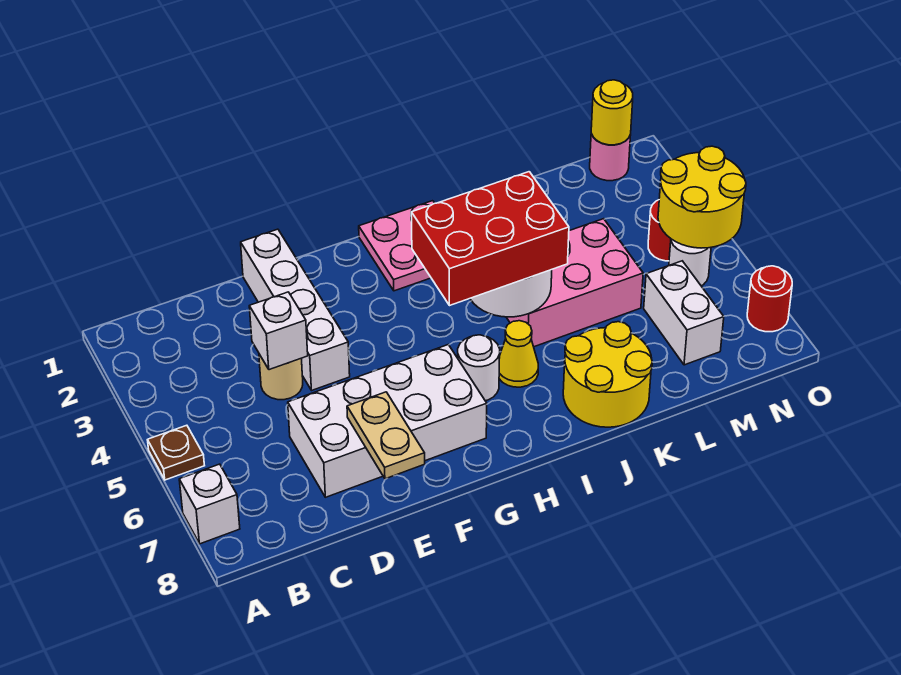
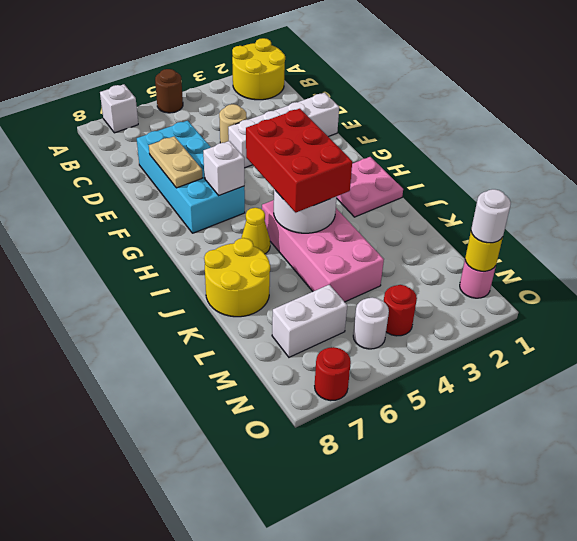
brown 1x1 plate [148,425,205,480] -> brown 1x1 round brick [155,69,183,113]
white 1x1 brick [249,292,308,370] -> white 1x1 brick moved to [203,141,244,195]
white 2x4 brick [288,345,487,497] -> cyan 2x4 brick [137,121,245,233]
tan 1x2 plate [347,392,425,479] -> tan 1x2 plate turned to [149,136,202,188]
white 1x1 round brick [458,335,500,401] -> white 1x1 round brick moved to [471,189,511,243]
pink 2x3 brick [506,219,643,347] -> pink 2x4 brick [262,200,384,302]
yellow 2x2 round brick [658,146,746,248] -> yellow 2x2 round brick moved to [232,38,285,100]

